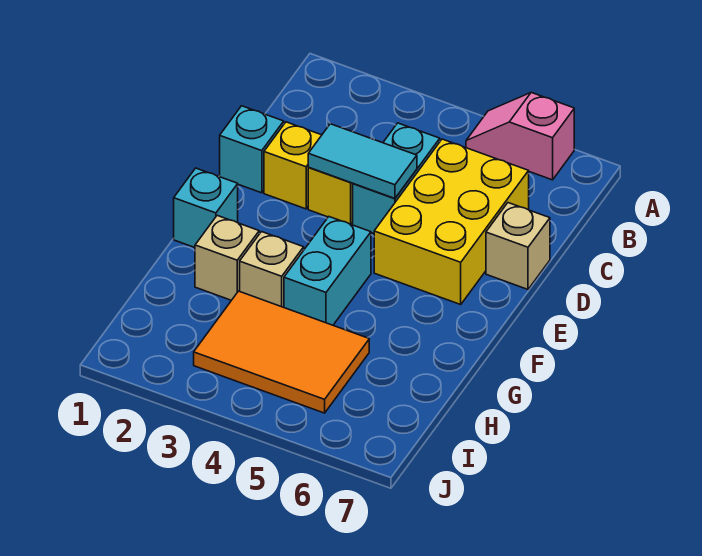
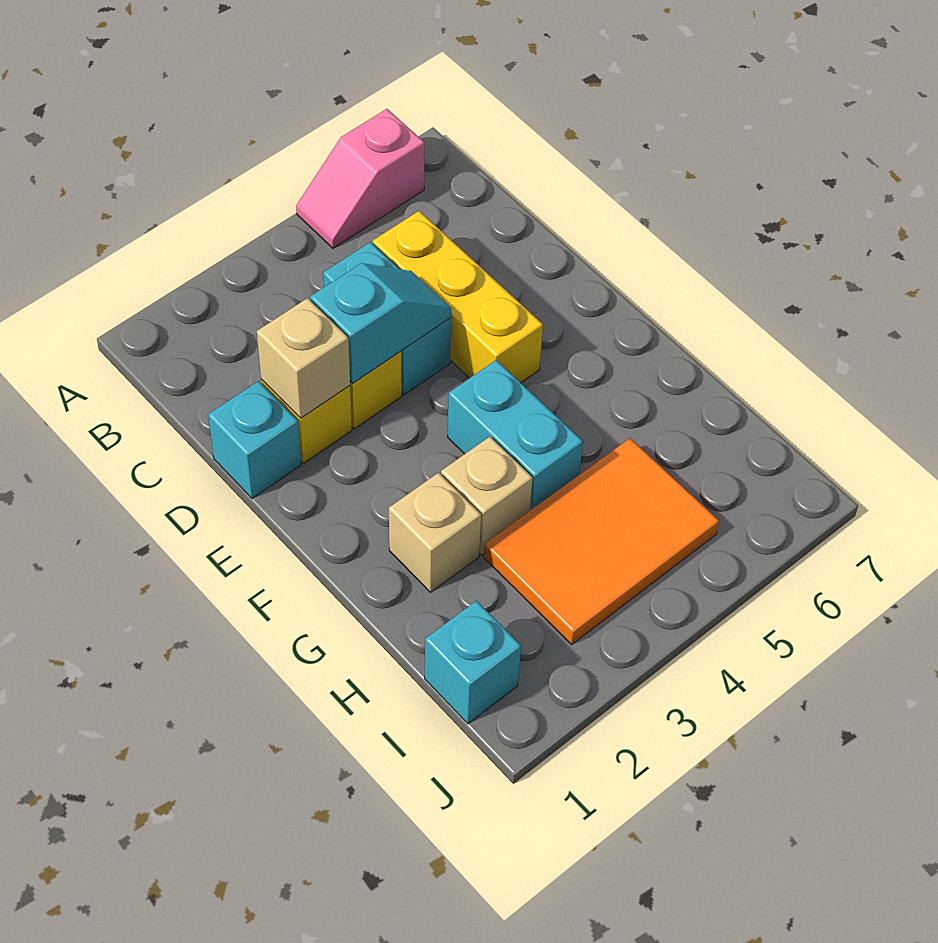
yellow 2x3 brick [374,139,529,304] -> yellow 1x3 brick [373,211,543,383]
cyan 1x2 tile [308,124,417,198] -> cyan 1x2 slope [310,263,451,383]
tan 1x1 brick [486,203,550,289] -> tan 1x1 brick moved to [257,298,350,418]
cyan 1x1 brick [174,168,238,248] -> cyan 1x1 brick moved to [425,601,521,724]

